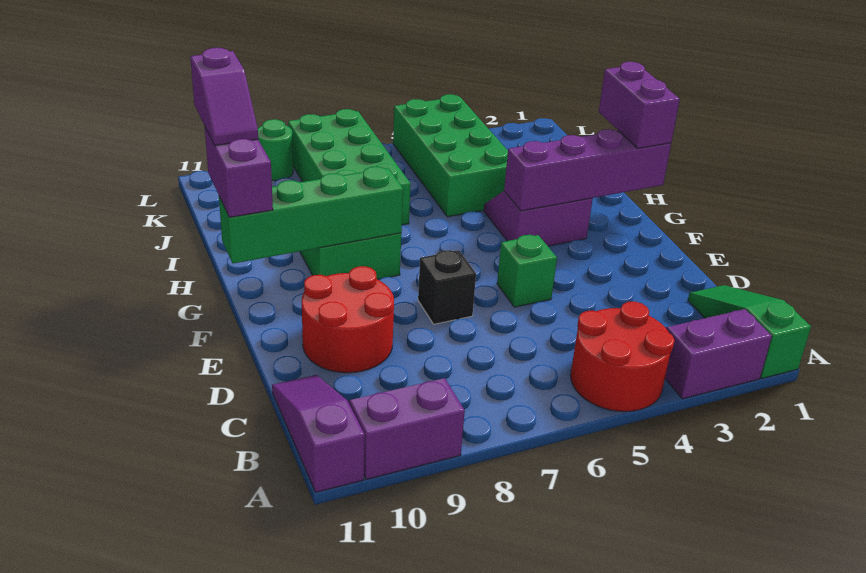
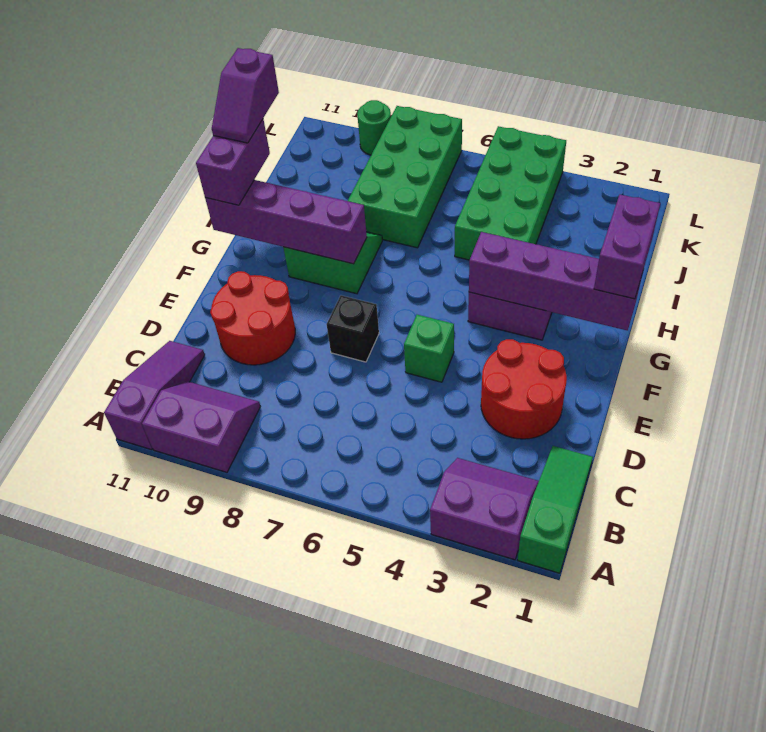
red 2x2 round brick [571,302,674,412] -> red 2x2 round brick moved to [481,339,567,439]
green 1x4 brick [219,167,403,263] -> purple 1x4 brick [205,180,367,264]

